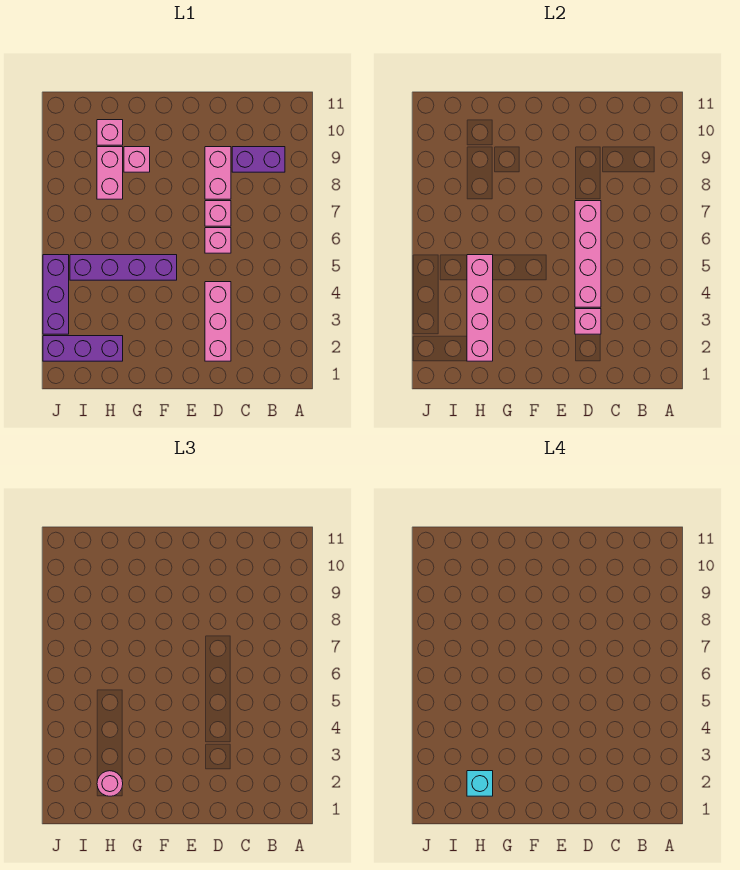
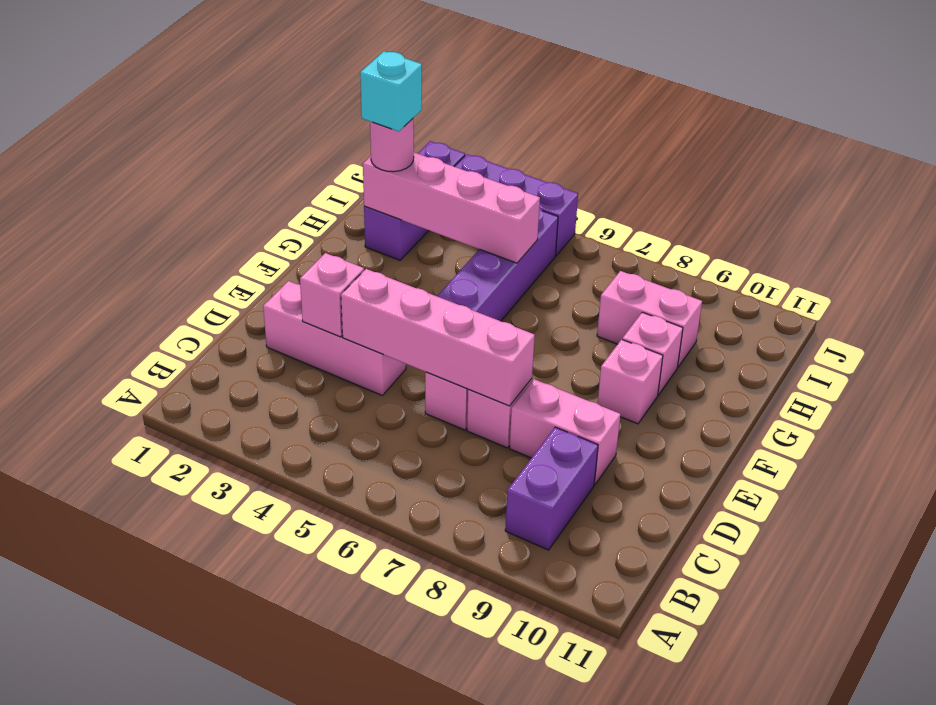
pink 1x1 brick [97,120,123,145] -> pink 1x1 brick moved to [598,340,663,424]

